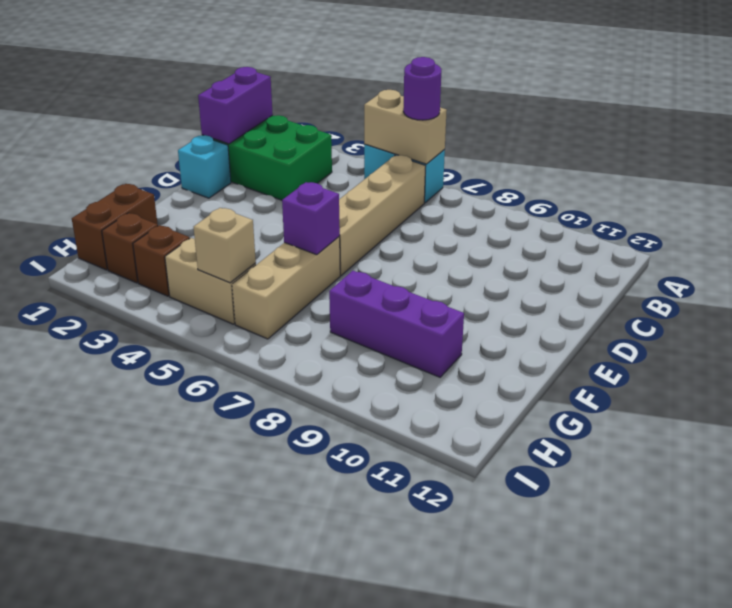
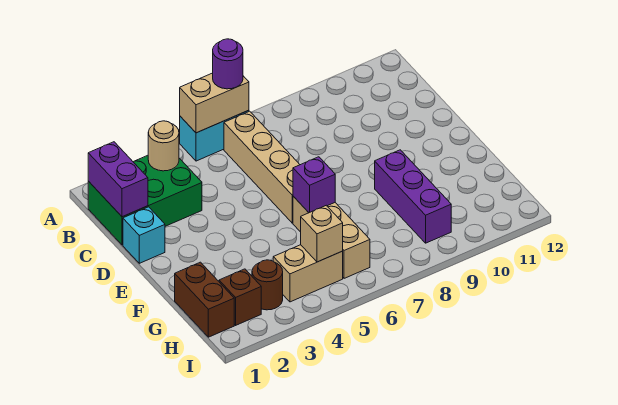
none -> tan 1x1 round brick [148,121,179,171]
purple 1x3 brick [329,271,464,377] -> purple 1x3 brick turned to [375,150,451,243]
brown 1x1 brick [133,225,190,296] -> brown 1x1 round brick [252,260,283,310]

